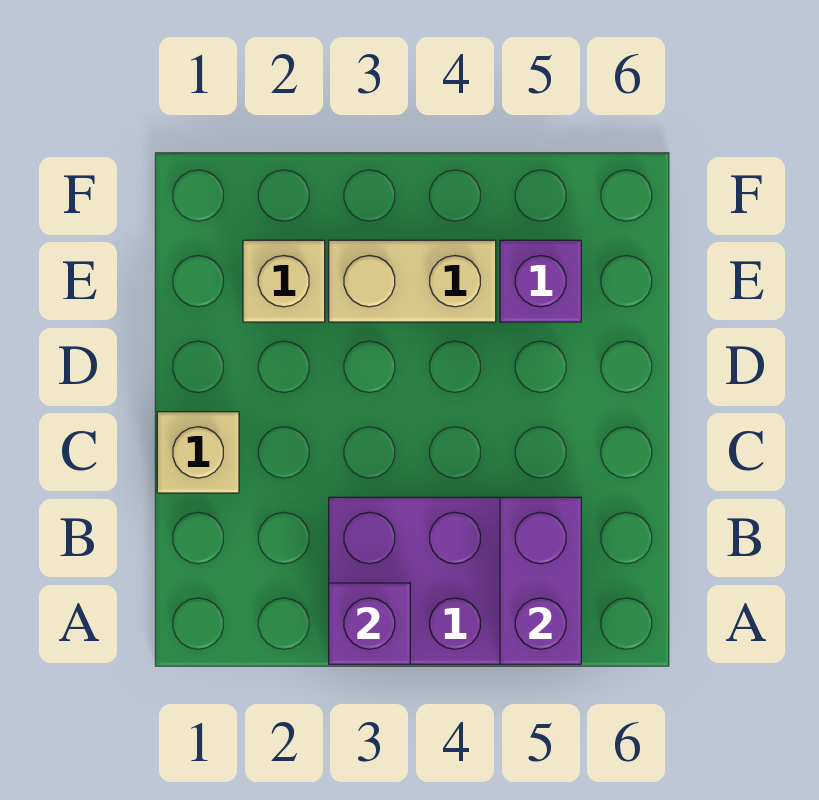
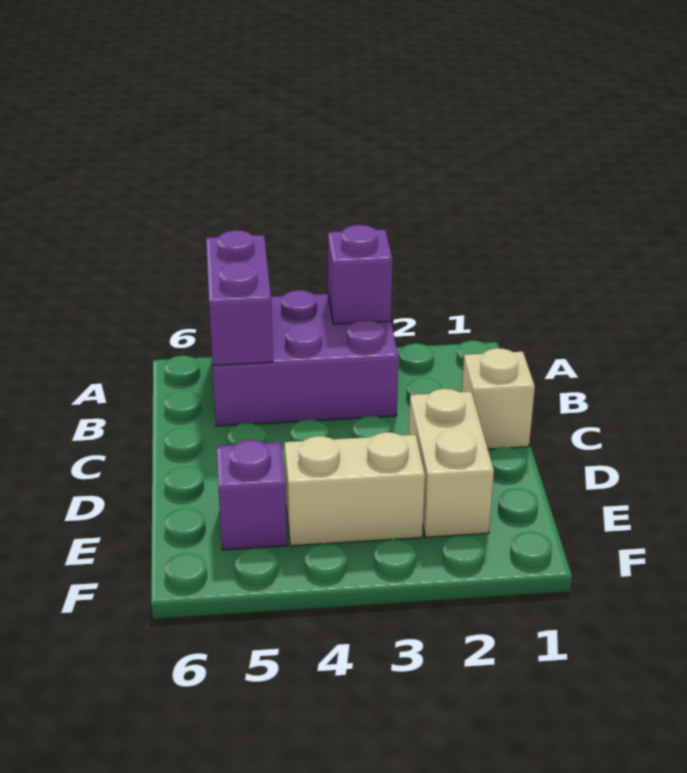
tan 1x1 brick [243,240,325,322] -> tan 1x2 brick [409,389,494,537]

